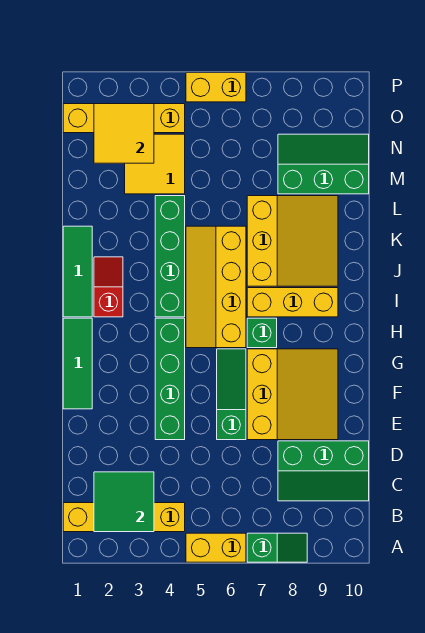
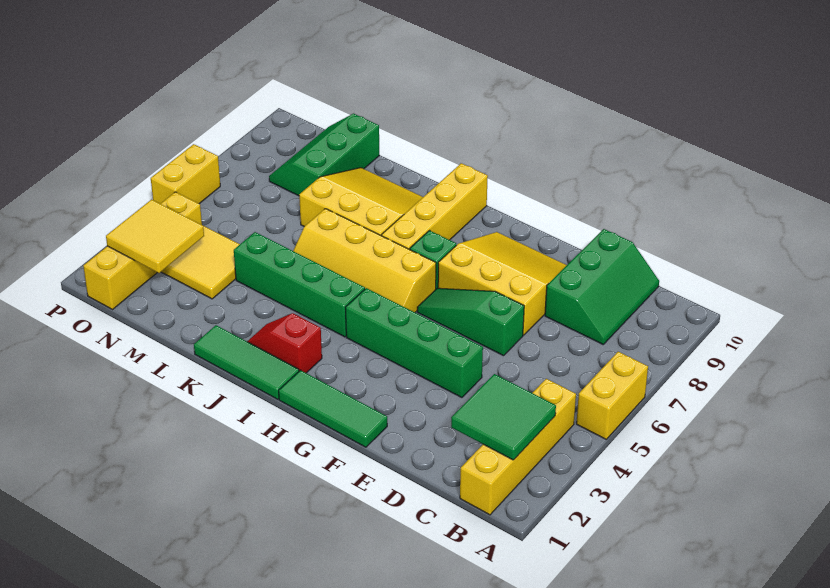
green 1x2 slope [247,533,307,562] -> none
yellow 1x3 brick [247,288,338,317] -> yellow 1x4 brick [382,163,488,249]

